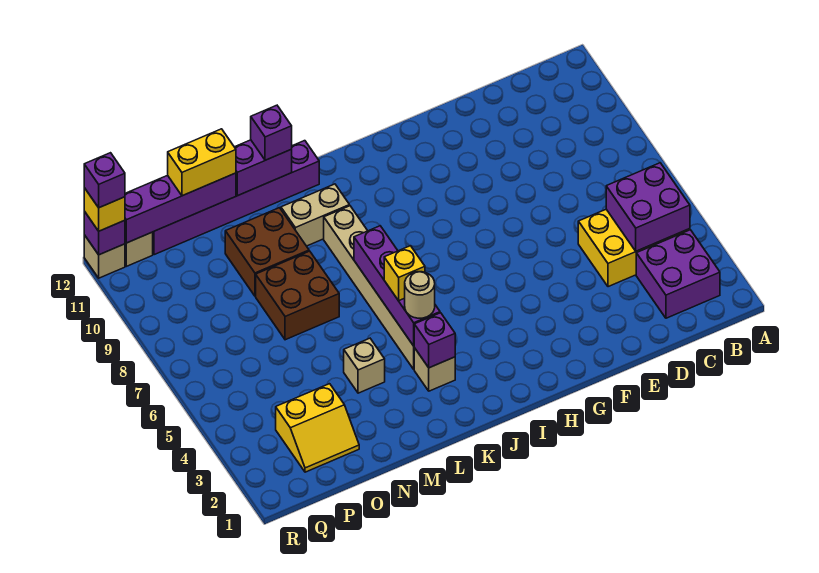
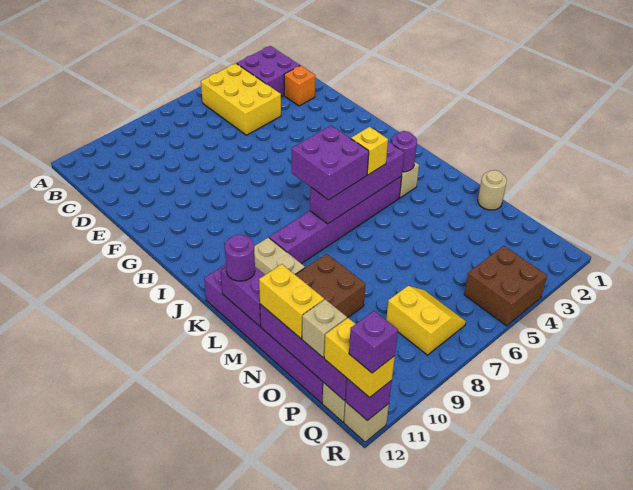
purple 2x2 brick [606,163,690,251] -> purple 2x2 brick moved to [292,125,369,200]
none -> orange 1x1 brick [284,66,315,106]
purple 1x1 brick [414,313,455,368] -> purple 1x1 round brick [392,131,417,172]
tan 1x6 brick [324,206,414,369] -> purple 1x6 brick [269,176,402,264]
tan 1x1 round brick [405,272,435,318] -> tan 1x1 round brick moved to [478,170,507,210]
purple 1x1 brick [251,105,292,160] -> purple 1x1 round brick [225,235,255,281]
tan 1x1 brick [344,338,385,393] -> tan 1x1 brick moved to [302,299,347,357]
brown 2x2 brick [256,251,339,340] -> brown 2x2 brick moved to [464,246,547,326]
yellow 2x2 slope [276,384,359,472] -> yellow 2x2 slope moved to [386,286,466,355]
yellow 1x1 brick [84,188,125,231] -> yellow 1x2 brick [324,318,395,398]

